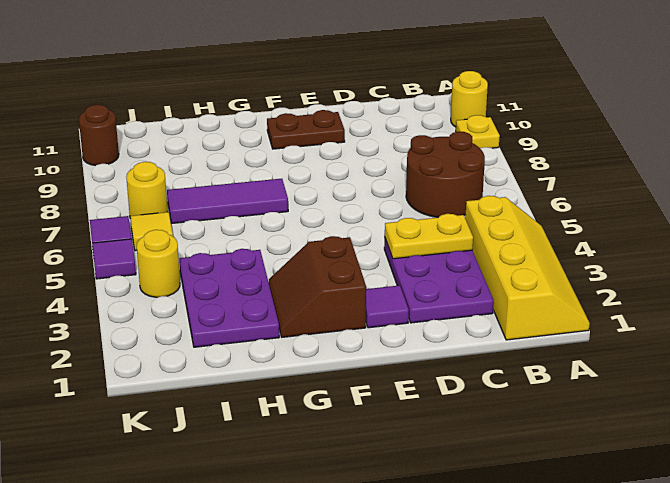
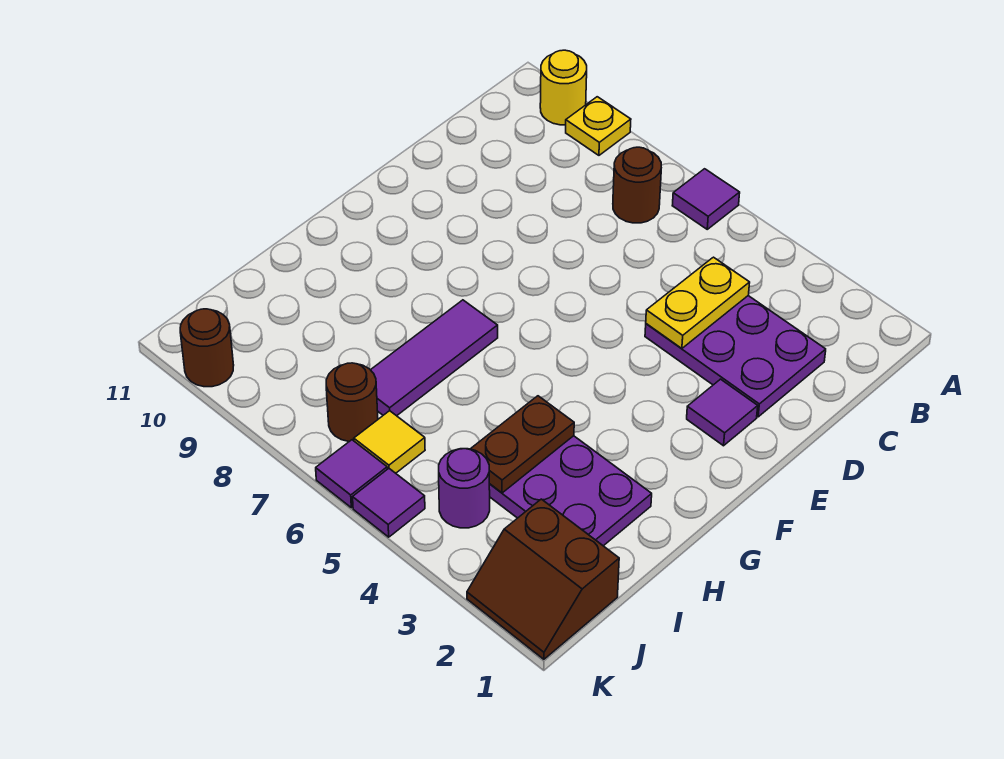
yellow 2x4 slope [465,196,590,340] -> none
none -> purple 1x1 tile [672,169,740,229]
brown 2x2 round brick [406,132,485,217] -> brown 1x1 round brick [613,147,661,223]
brown 1x2 plate [267,110,345,149] -> brown 1x2 plate moved to [471,396,574,493]
brown 2x2 slope [269,236,366,337] -> brown 2x2 slope moved to [467,499,619,659]
yellow 1x1 round brick [137,230,180,297] -> purple 1x1 round brick [439,449,490,528]
yellow 1x1 round brick [126,162,168,218] -> brown 1x1 round brick [326,363,378,441]

